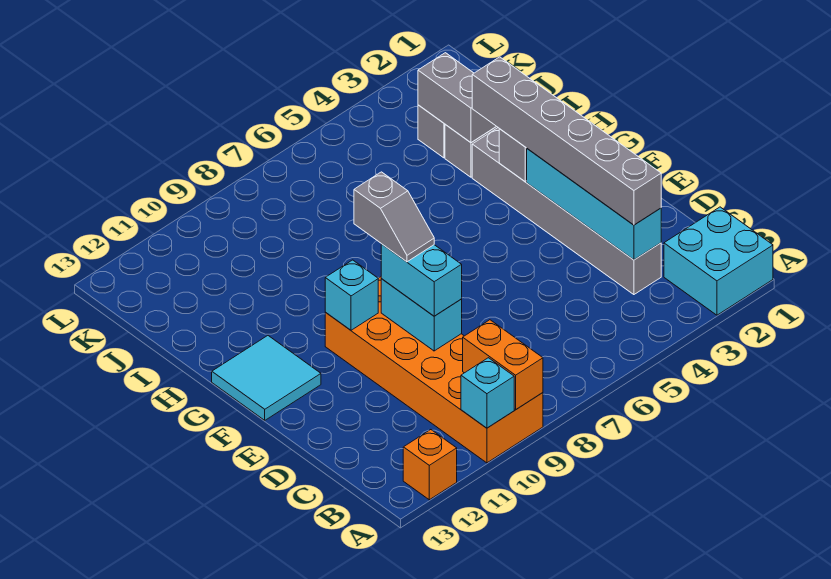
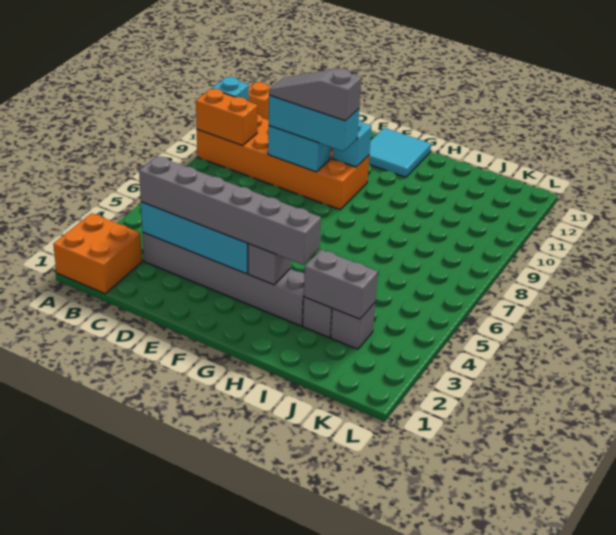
cyan 2x2 brick [664,207,773,315] -> orange 2x2 brick [53,213,142,294]
cyan 1x2 brick [381,244,462,316] -> cyan 1x3 brick [269,95,359,151]
grey 1x2 slope [354,172,434,262] -> grey 1x3 slope [269,69,361,121]

